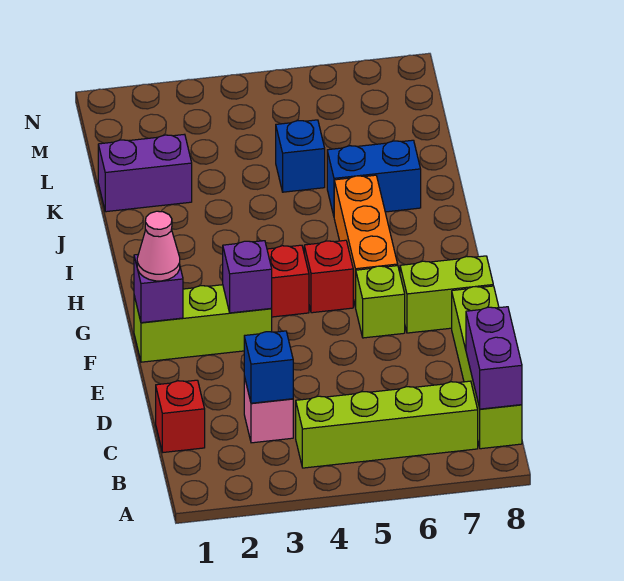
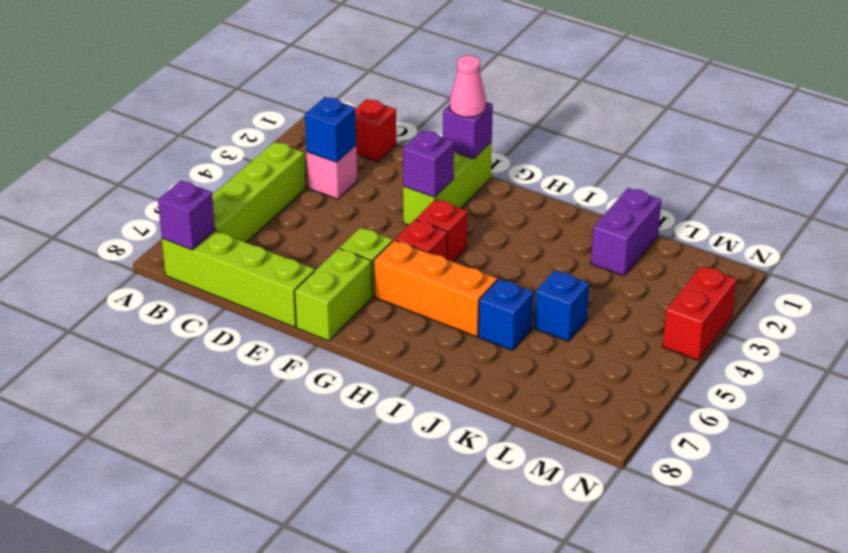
purple 1x2 brick [466,307,522,409] -> purple 1x1 brick [158,180,215,250]
blue 1x2 brick [327,140,421,216] -> blue 1x1 brick [479,279,533,351]
none -> red 1x2 brick [663,266,737,360]

